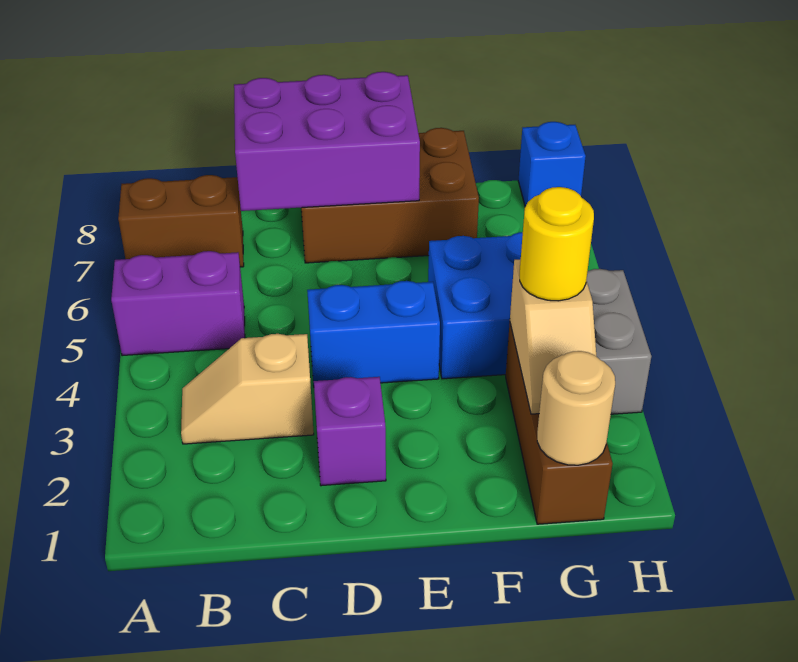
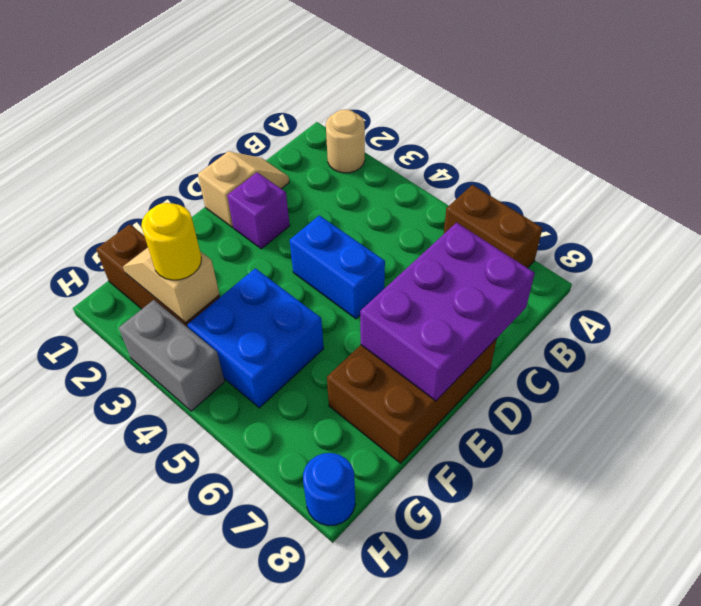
purple 1x2 brick [111,251,245,356] -> none
brown 1x2 brick [118,175,244,267] -> brown 1x2 brick turned to [444,185,542,268]
tan 1x2 slope [181,334,314,444] -> tan 1x2 slope moved to [198,151,289,227]
blue 1x2 brick [307,281,440,385] -> blue 1x2 brick turned to [290,215,385,319]
tan 1x1 round brick [537,351,615,465] -> tan 1x1 round brick moved to [326,109,365,173]
blue 1x1 brick [518,122,586,207] -> blue 1x1 round brick [303,453,355,526]

